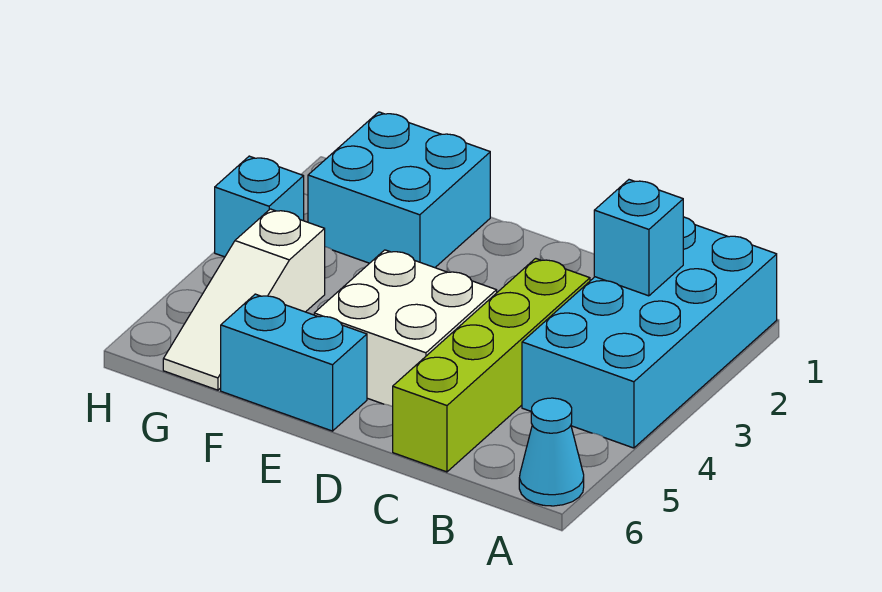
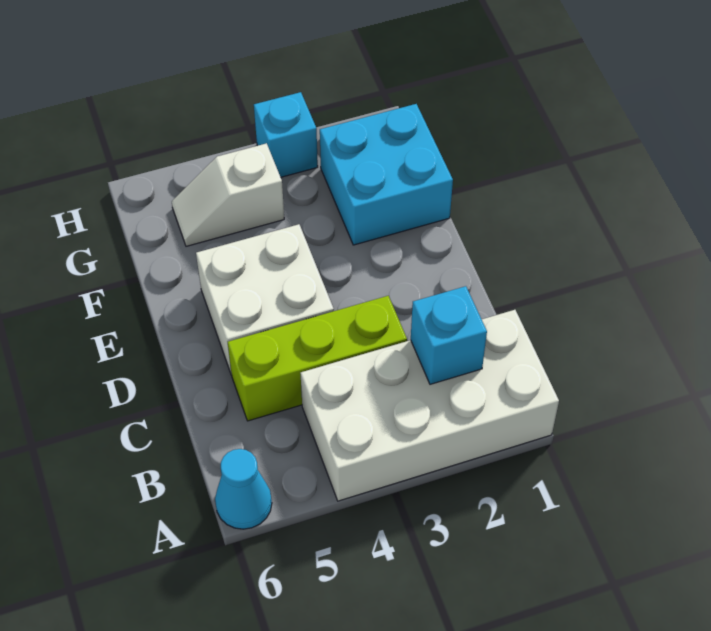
cyan 2x4 brick [522,217,777,448] -> white 2x4 brick [300,310,559,501]
lime 1x4 brick [393,258,590,472] -> lime 1x3 brick [228,296,407,421]
cyan 1x2 brick [221,294,367,431] -> none
white 1x3 slope [163,209,325,390] -> white 1x2 slope [172,143,284,246]

